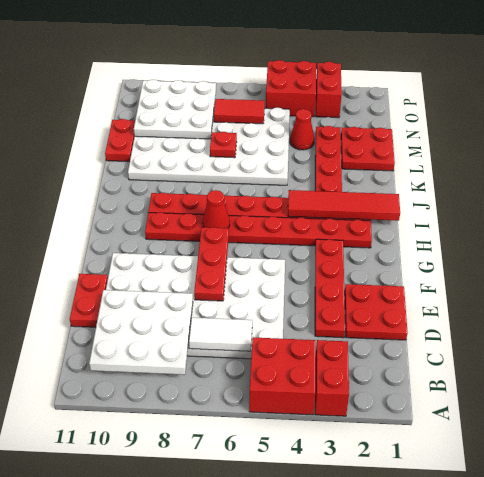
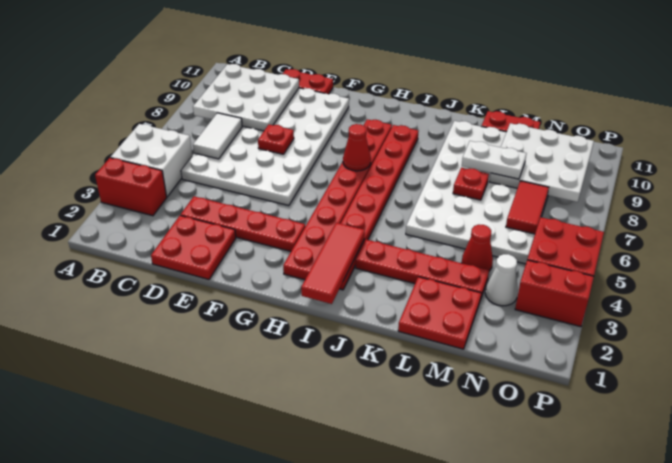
red 2x2 brick [249,337,315,415] -> white 2x2 brick [111,124,192,197]
red 1x3 plate [194,227,229,301] -> red 1x1 plate [258,125,294,154]
red 1x4 tile [288,190,400,221] -> red 1x3 tile [301,223,365,304]
none -> white 1x2 plate [462,141,527,179]
none -> white 1x1 cone [485,254,518,306]

